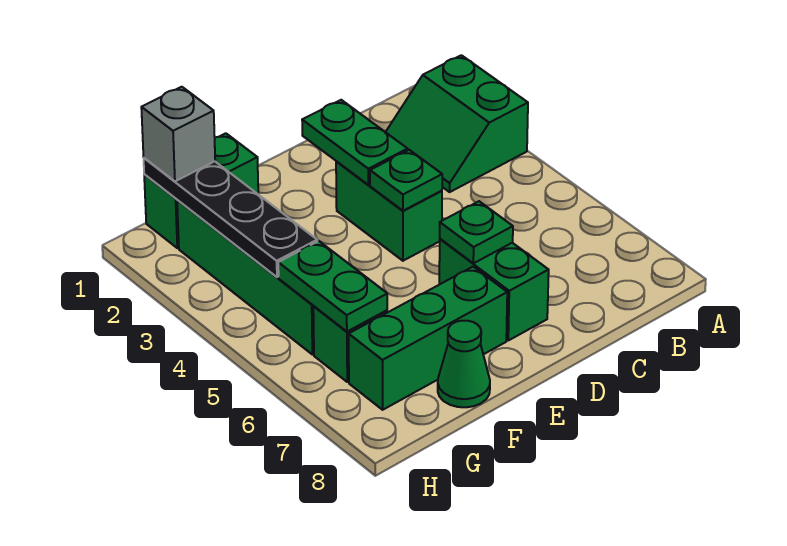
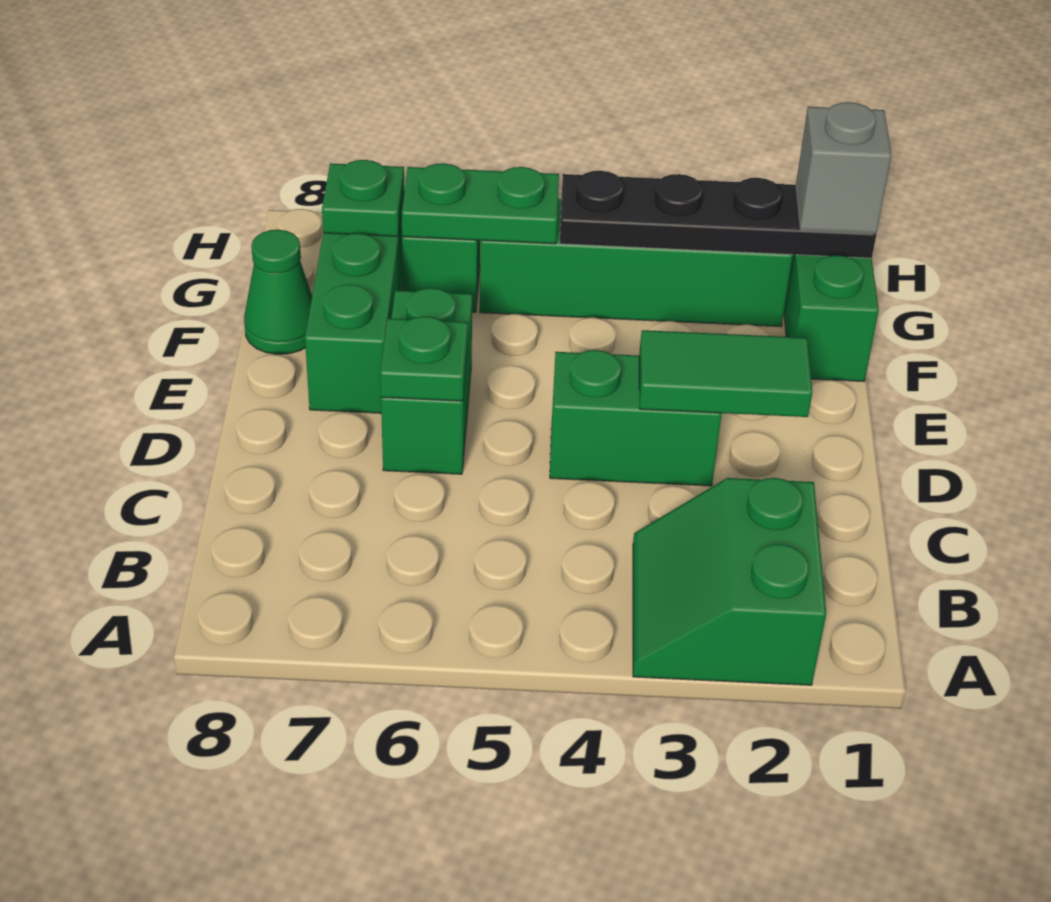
green 2x2 slope [386,55,528,192] -> green 2x2 slope turned to [633,478,826,685]
green 1x2 plate [302,100,408,185] -> green 1x2 tile [639,330,812,417]
green 1x1 plate [370,150,442,211] -> green 1x1 plate moved to [322,160,404,237]
green 1x2 brick [439,239,549,340] -> green 1x2 brick turned to [381,288,472,474]

